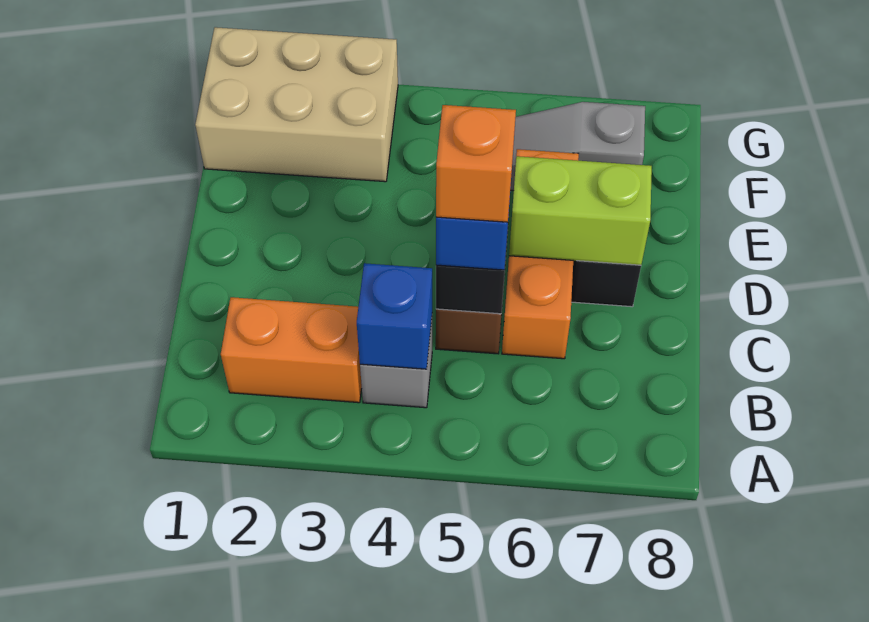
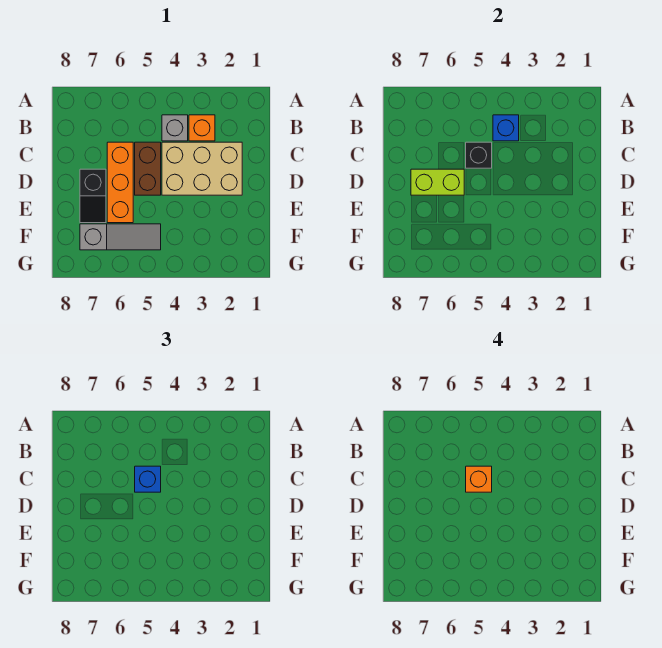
orange 1x2 brick [221,297,362,403] -> orange 1x1 brick [189,115,215,141]
tan 2x3 brick [195,27,398,182] -> tan 2x3 brick moved to [162,142,242,195]

